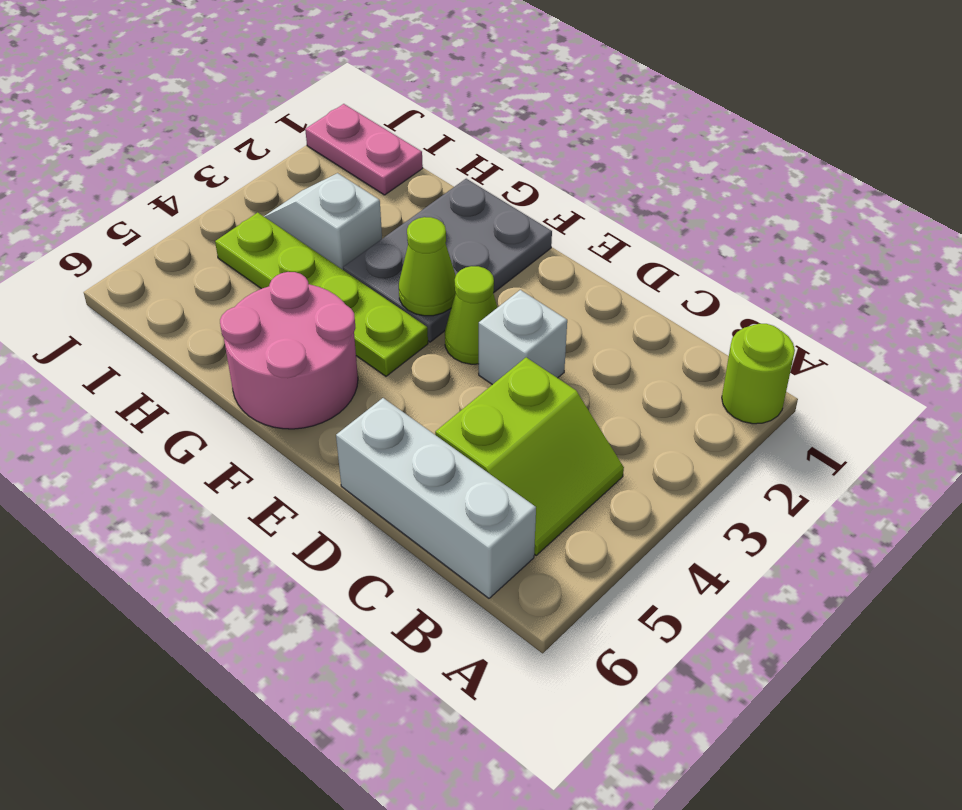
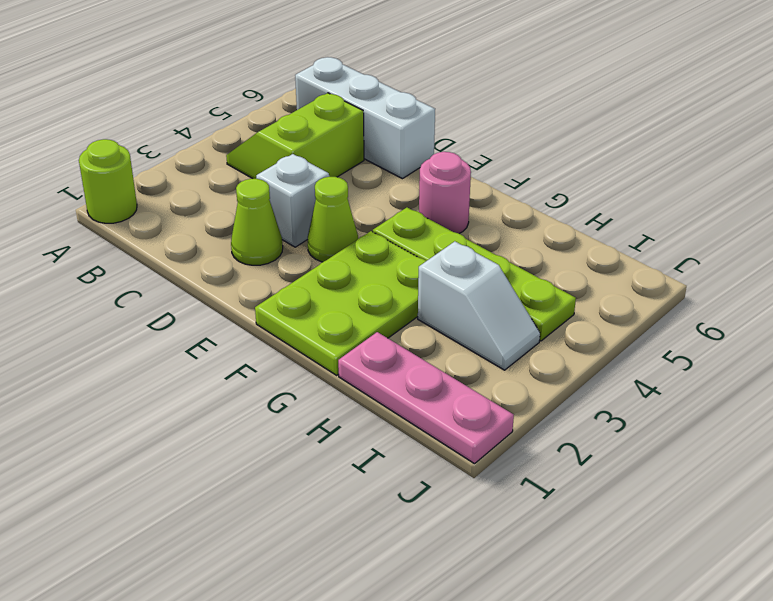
grey 2x3 plate [343,179,552,342] -> lime 2x3 plate [255,231,426,375]
lime 1x1 cone [399,217,456,316] -> lime 1x1 cone moved to [231,179,283,265]
pink 2x2 round brick [220,272,358,429] -> pink 1x1 round brick [419,152,471,234]
pink 1x2 plate [305,104,423,195] -> pink 1x3 plate [338,332,514,464]

